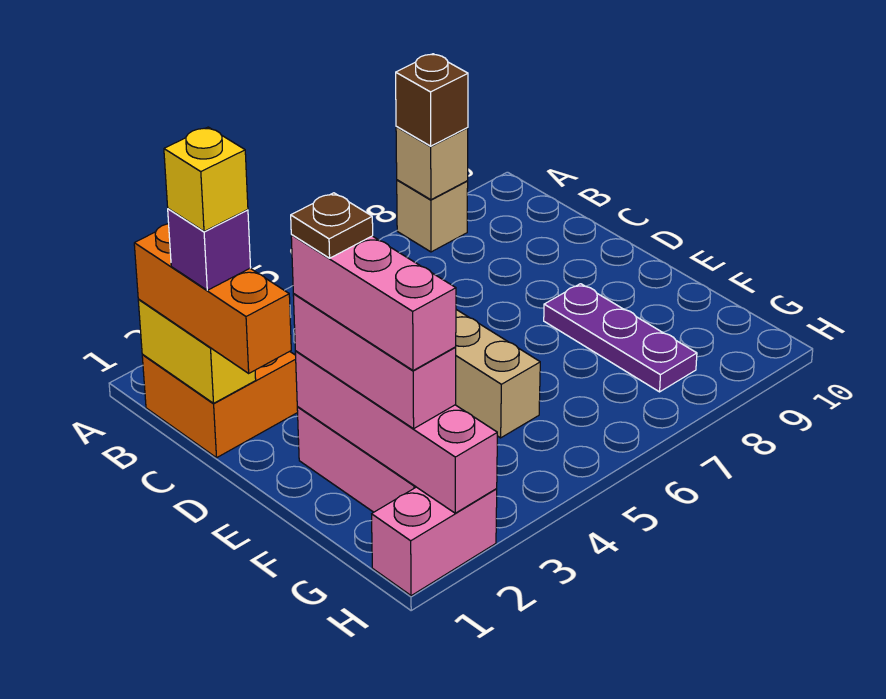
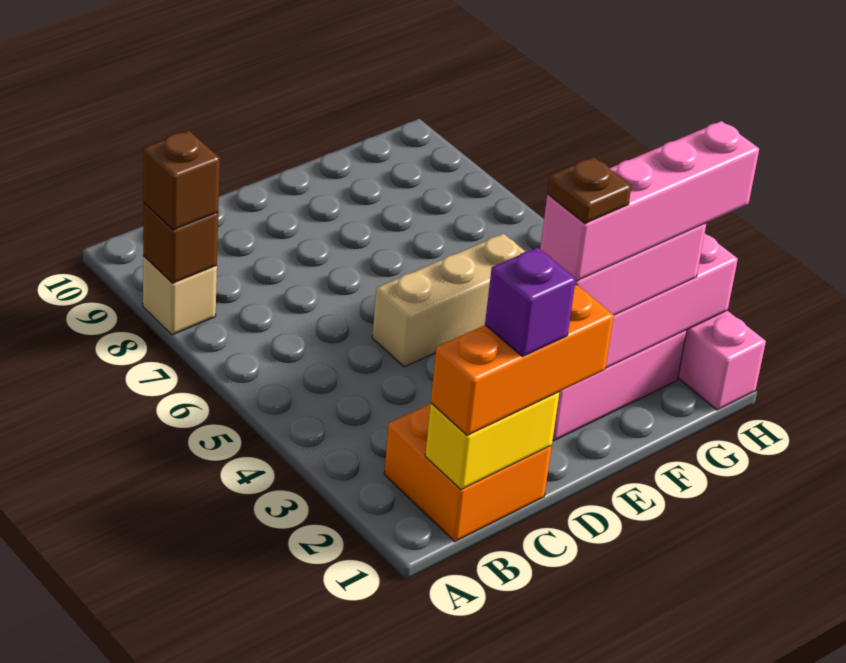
tan 1x1 brick [396,127,468,200] -> brown 1x1 brick [143,203,218,283]
yellow 1x1 brick [164,127,248,231] -> none
pink 1x3 brick [291,235,456,371] -> pink 1x4 brick [540,121,759,281]
purple 1x3 plate [544,284,697,392] -> none

